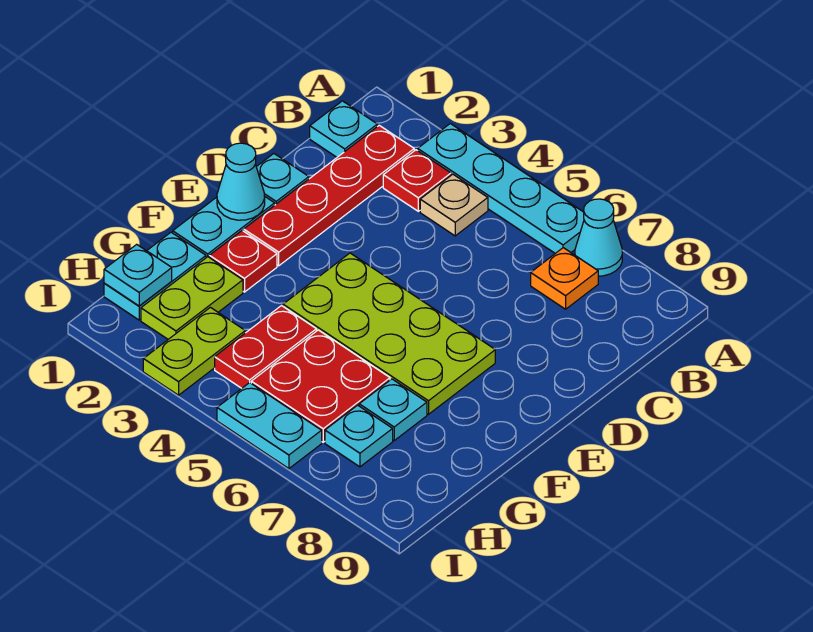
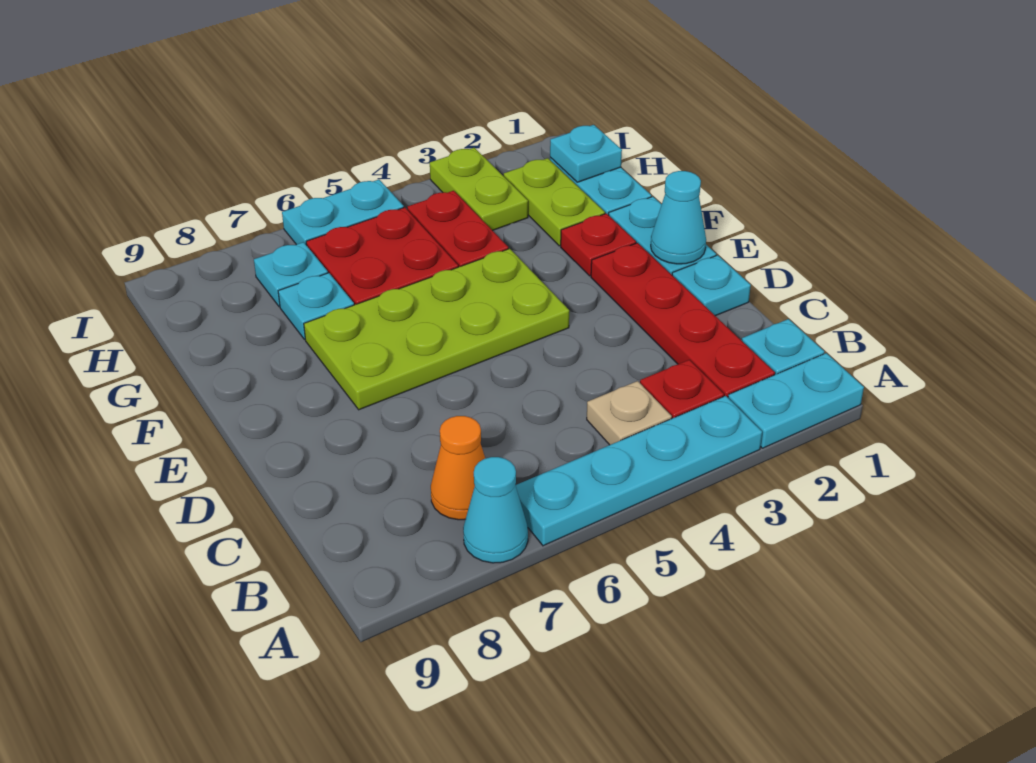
none -> cyan 1x2 plate [728,353,864,448]
orange 1x1 plate [531,248,598,309] -> orange 1x1 cone [431,416,485,520]

